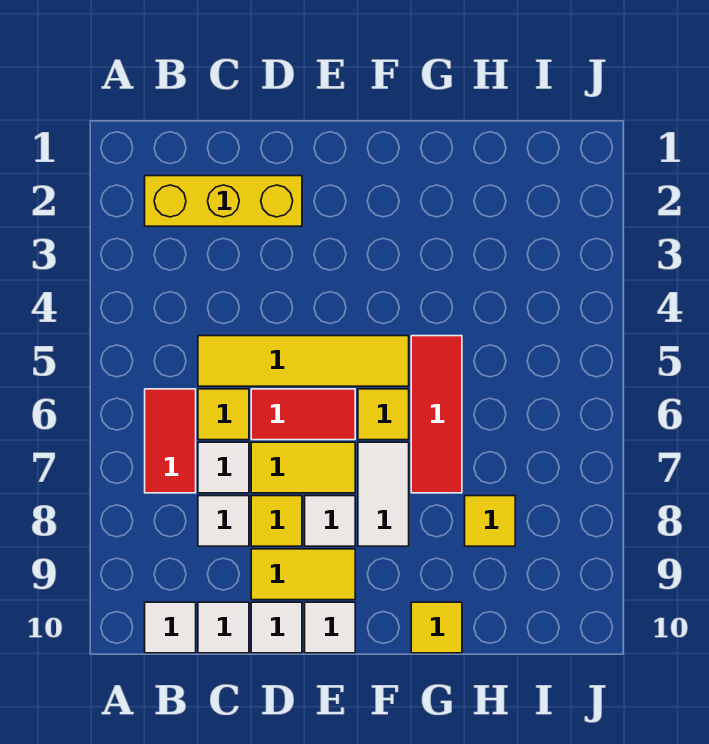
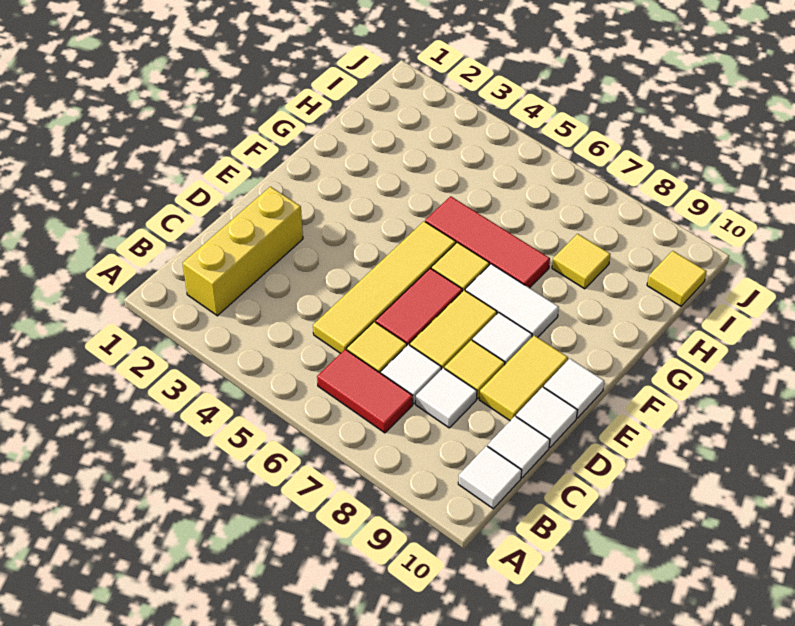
yellow 1x1 tile [411,602,462,653] -> yellow 1x1 tile moved to [647,251,707,306]

